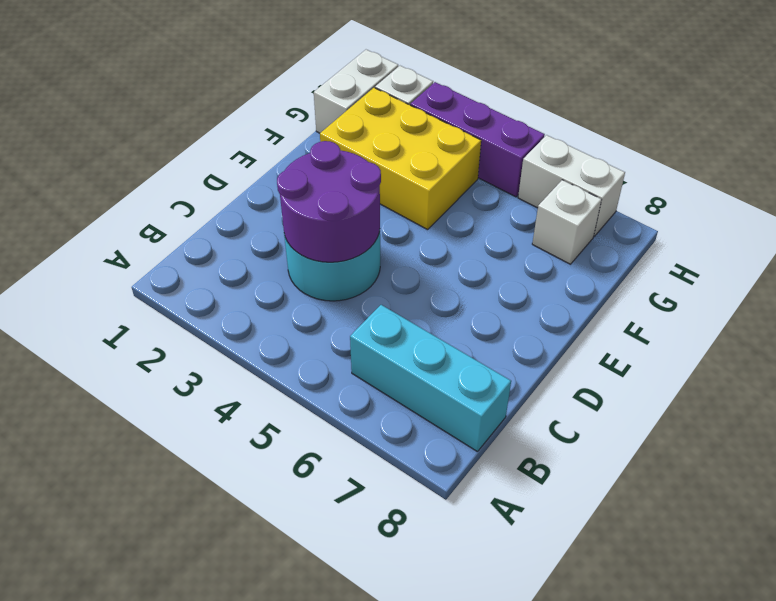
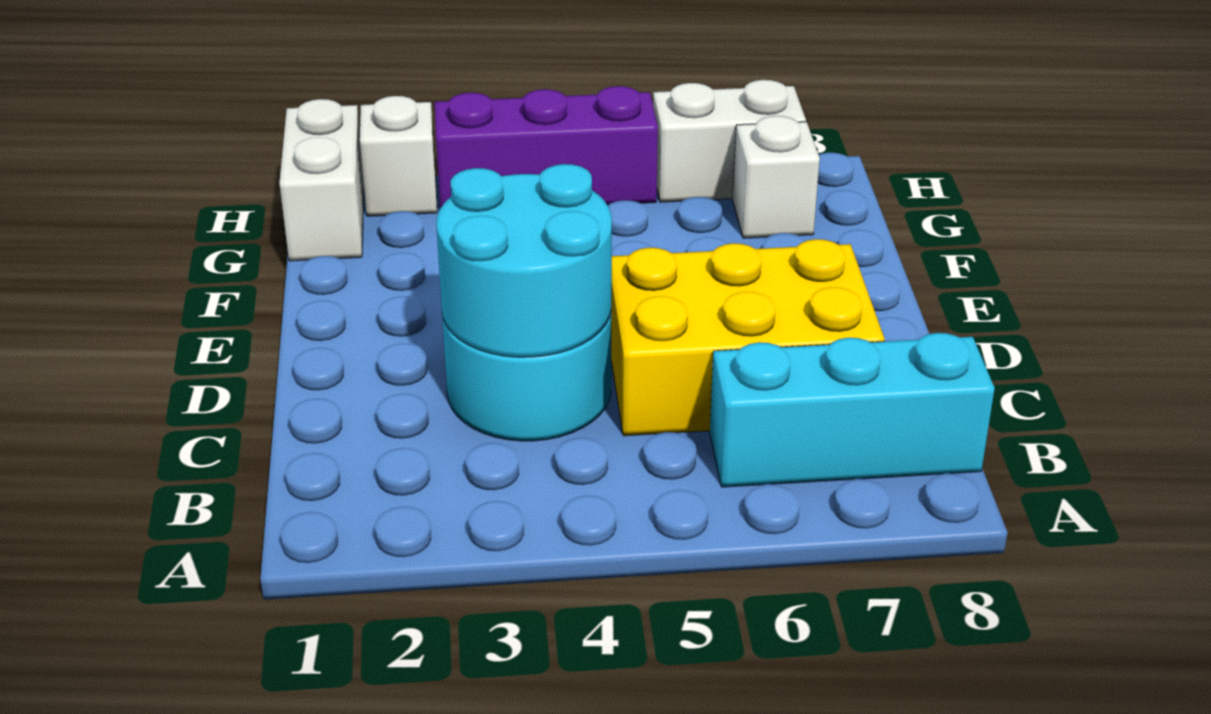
purple 2x2 round brick [277,141,381,262] -> cyan 2x2 round brick [436,164,612,357]
yellow 2x3 brick [320,88,481,230] -> yellow 2x3 brick moved to [611,239,885,436]

